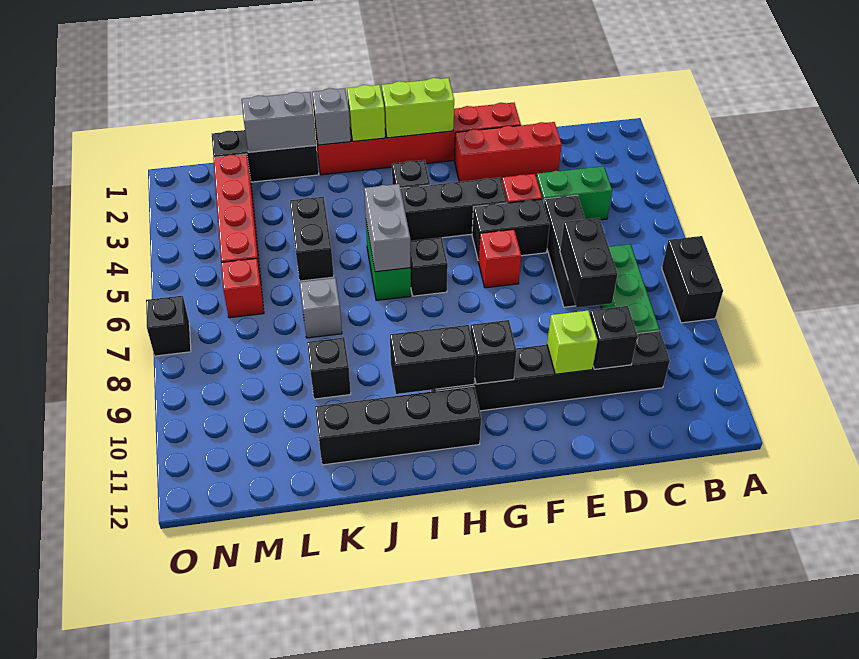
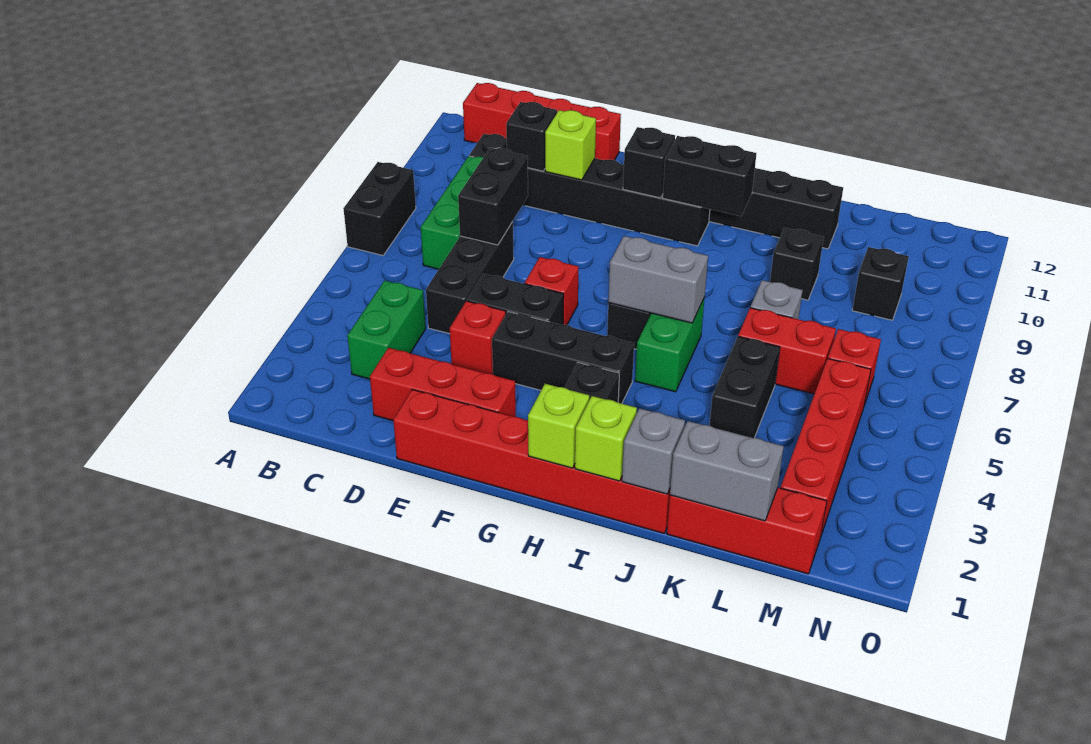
none -> red 1x4 brick [463,83,621,160]
green 1x2 brick [536,166,612,220] -> green 1x2 brick turned to [347,281,426,379]
lime 1x2 brick [382,78,454,138] -> lime 1x1 brick [528,384,589,468]
grey 1x2 brick [364,184,410,272] -> grey 1x2 brick turned to [608,236,708,323]
black 1x3 brick [212,130,319,182] -> red 1x3 brick [667,488,827,574]
none -> red 1x2 brick [738,308,836,394]
black 1x1 brick [146,296,191,356] -> black 1x1 brick moved to [852,247,909,320]

